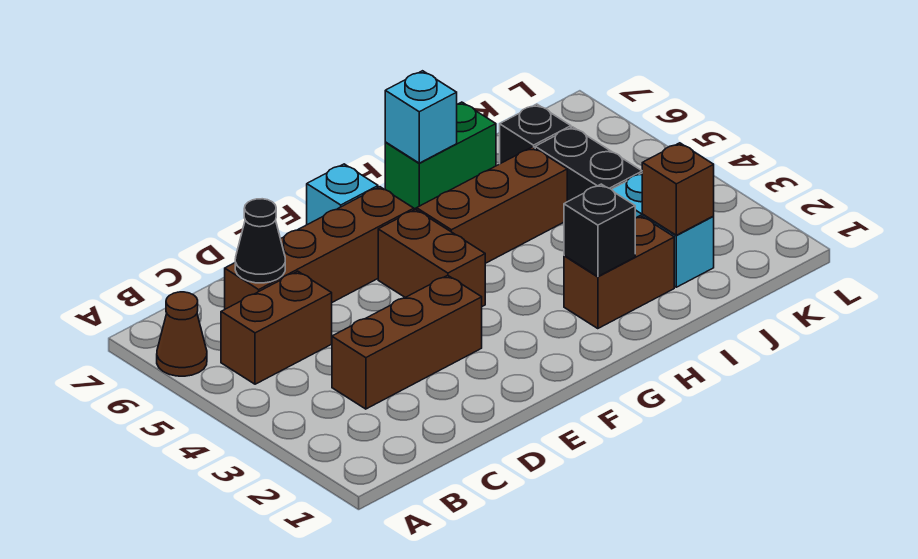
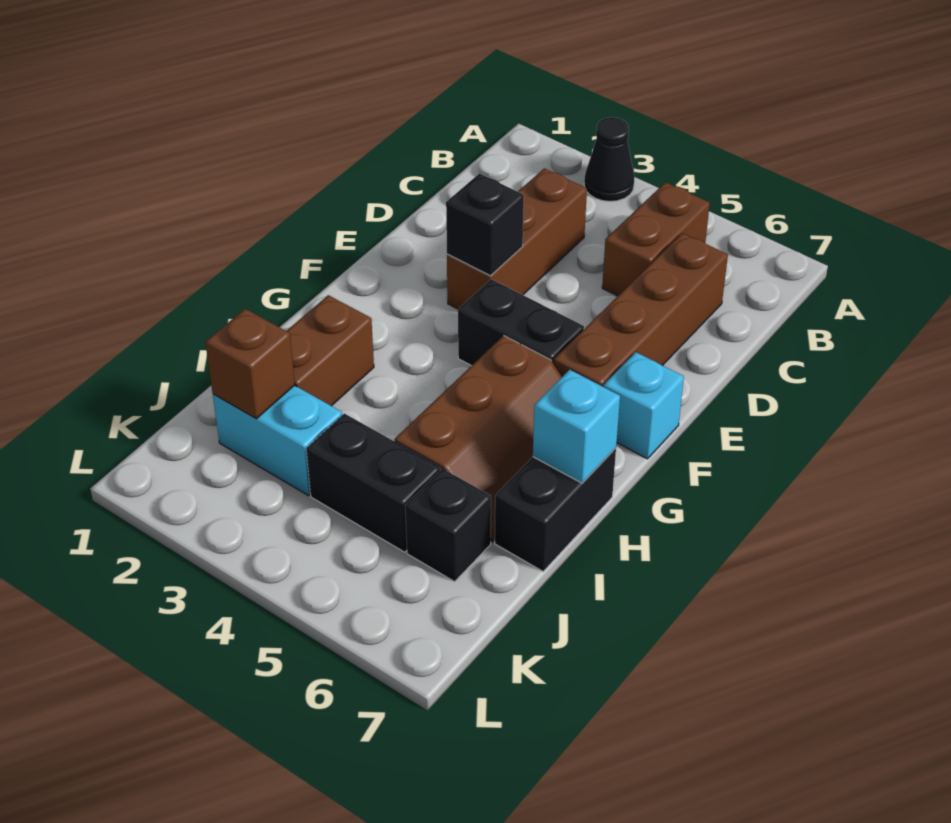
brown 1x1 cone [157,292,207,376] -> none
black 1x1 cone [235,199,285,283] -> black 1x1 cone moved to [584,117,635,201]
brown 1x2 brick [378,209,485,306] -> black 1x2 brick [458,279,584,366]
black 1x1 brick [564,184,635,277] -> black 1x1 brick moved to [446,174,524,276]
green 1x2 brick [385,102,496,209] -> black 1x2 brick [495,448,616,571]

